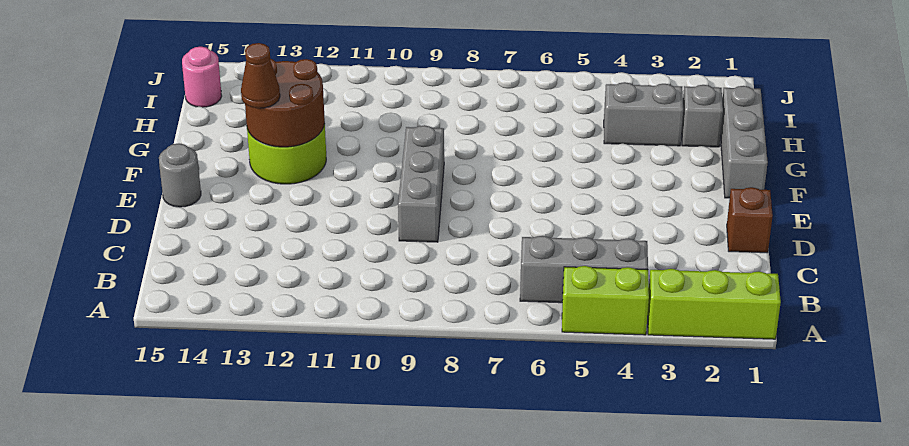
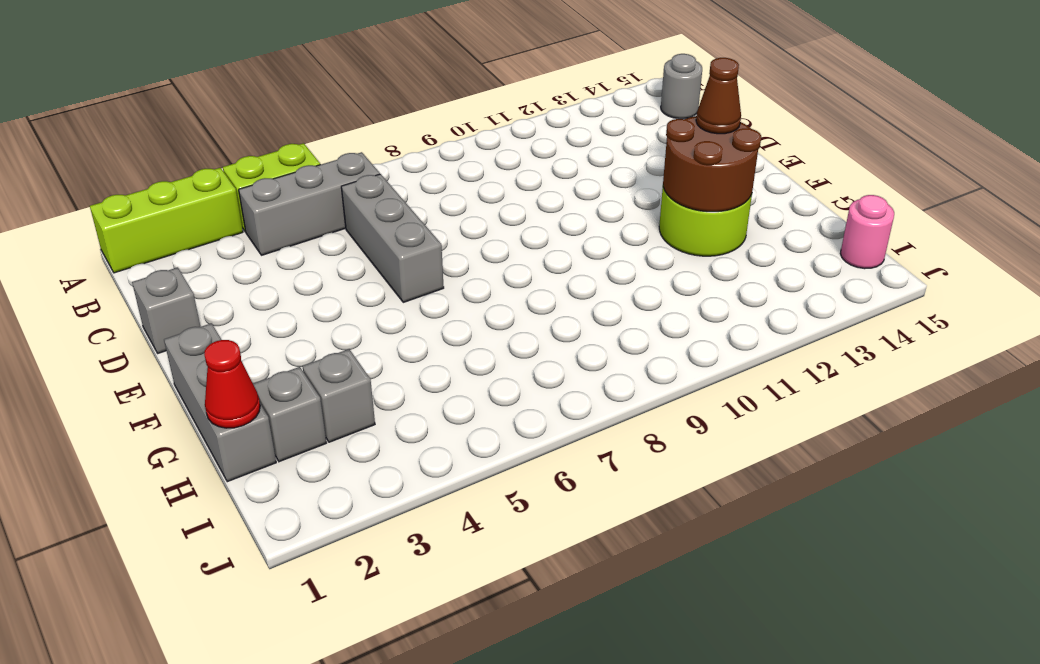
brown 1x1 brick [727,187,773,253] -> grey 1x1 brick [132,267,200,353]
grey 1x3 brick [398,125,444,242] -> grey 1x3 brick moved to [341,174,444,302]
grey 1x1 round brick [159,144,201,207] -> grey 1x1 round brick moved to [661,54,702,119]
none -> red 1x1 cone [204,340,260,428]
grey 1x2 brick [604,82,683,146] -> grey 1x1 brick [302,349,375,442]

